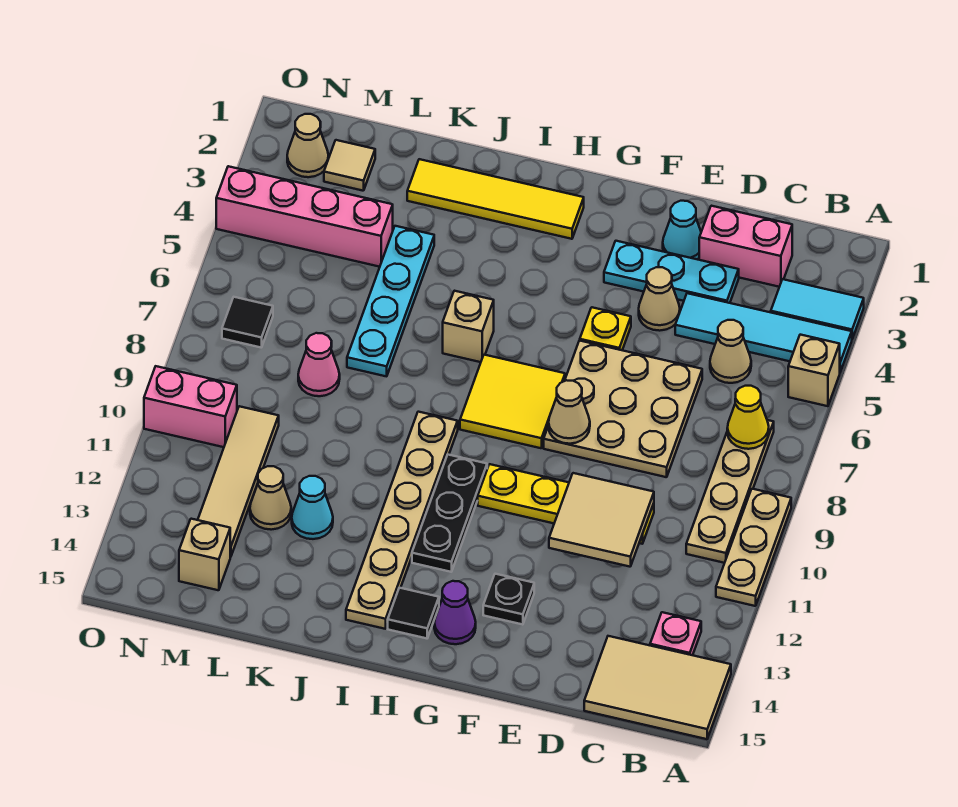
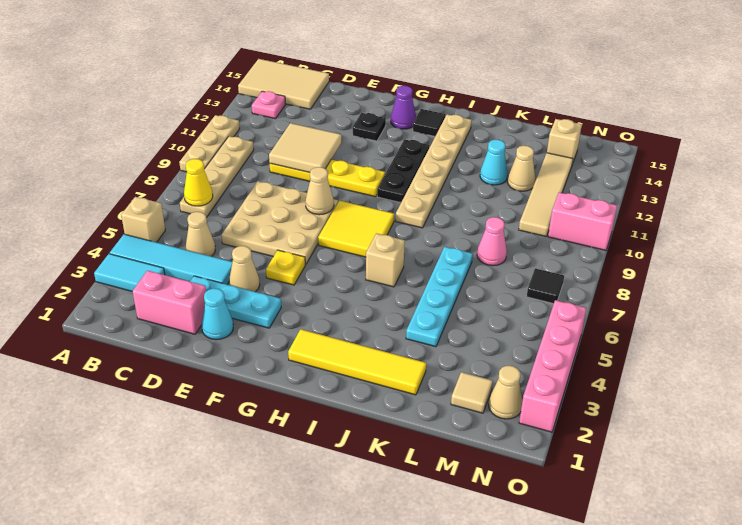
pink 1x4 brick [216,166,393,267] -> pink 1x4 brick turned to [519,300,586,432]

